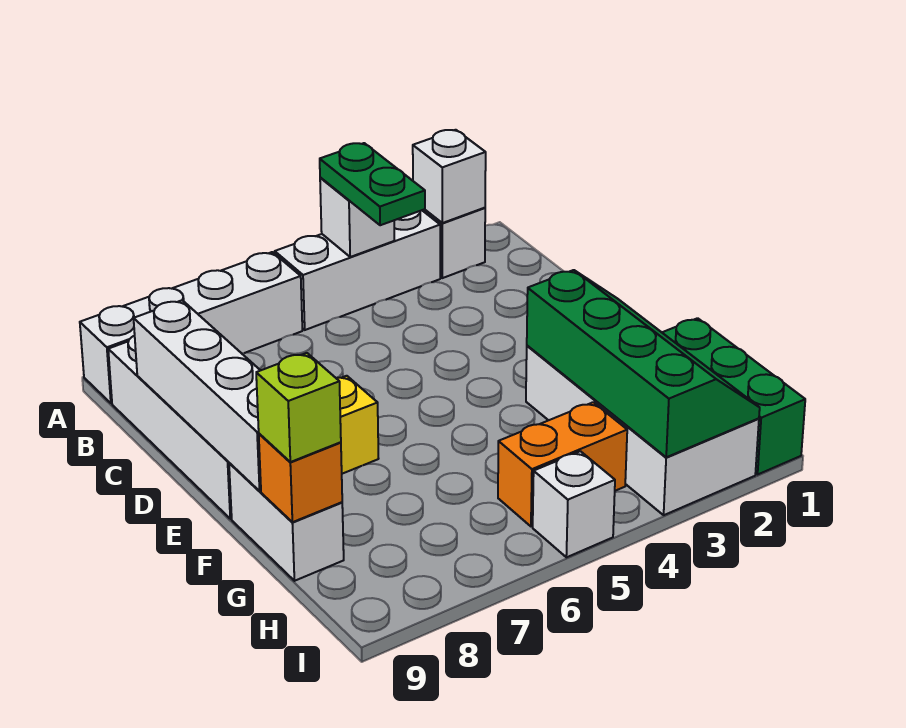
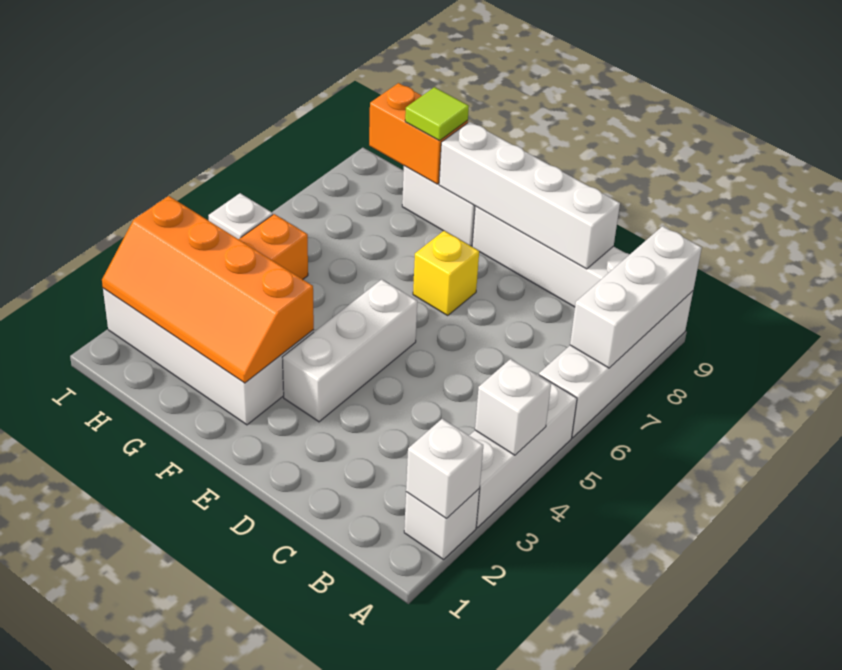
green 1x2 plate [320,143,425,225] -> none
none -> white 1x3 brick [570,226,702,368]
none -> white 1x3 brick [282,279,417,422]
green 2x4 slope [527,270,760,457] -> orange 2x4 slope [102,196,314,383]
green 1x3 brick [662,318,805,474] -> none
orange 1x1 brick [259,434,342,522] -> orange 1x2 brick [369,83,468,184]
lime 1x1 brick [256,353,341,462] -> lime 1x1 tile [405,87,469,141]

